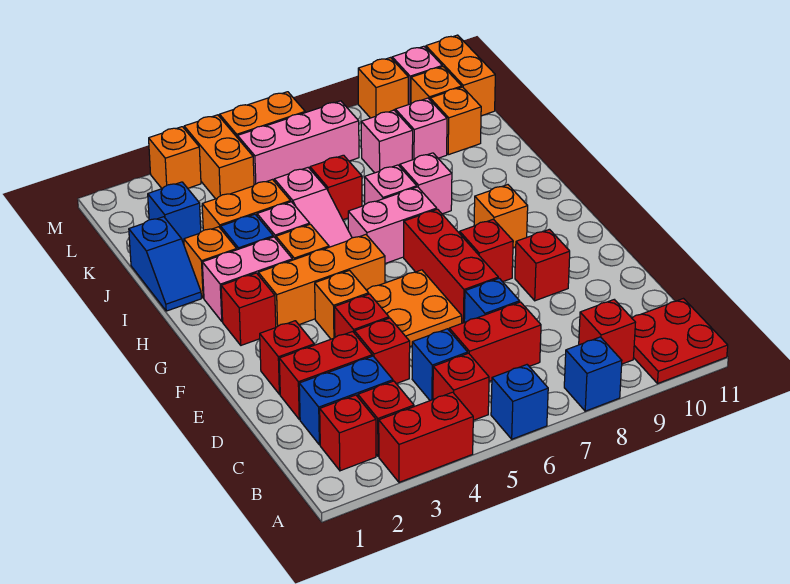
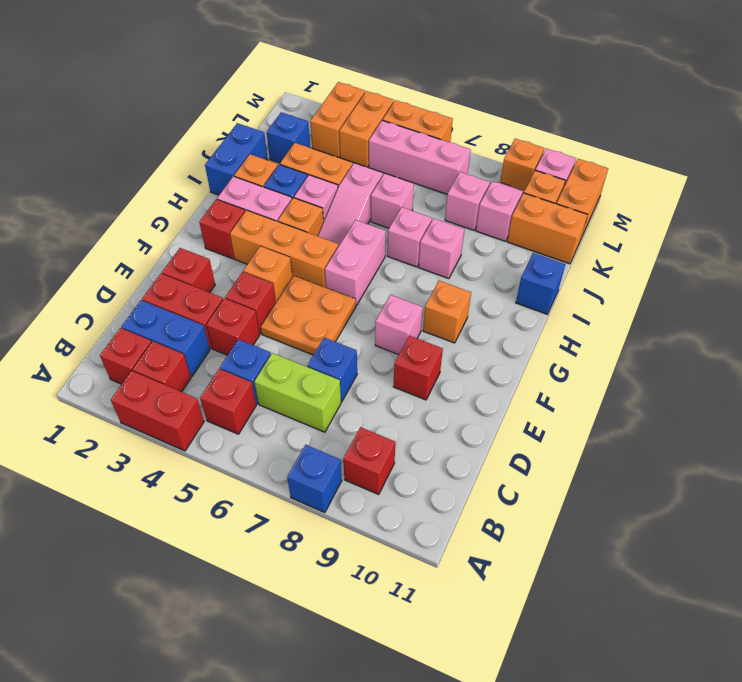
blue 1x1 brick [491,365,548,439] -> blue 1x1 brick moved to [516,253,565,314]
red 2x2 plate [632,299,728,383] -> none
red 1x2 brick [449,302,541,381] -> lime 1x2 brick [254,353,341,432]
red 1x3 brick [404,209,498,323] -> none
red 1x1 brick [460,219,513,282] -> pink 1x1 brick [375,295,423,355]
pink 1x2 brick [348,187,437,263] -> pink 1x2 brick turned to [325,220,386,306]
blue 1x2 slope [129,217,201,311] -> blue 1x2 brick [205,123,268,195]
red 1x1 brick [310,155,362,220] -> pink 1x1 brick [371,173,414,228]
orange 1x1 brick [430,87,481,155] -> orange 1x2 brick [507,193,587,264]
orange 1x1 brick [149,127,201,189] -> orange 1x2 brick [310,82,365,158]

